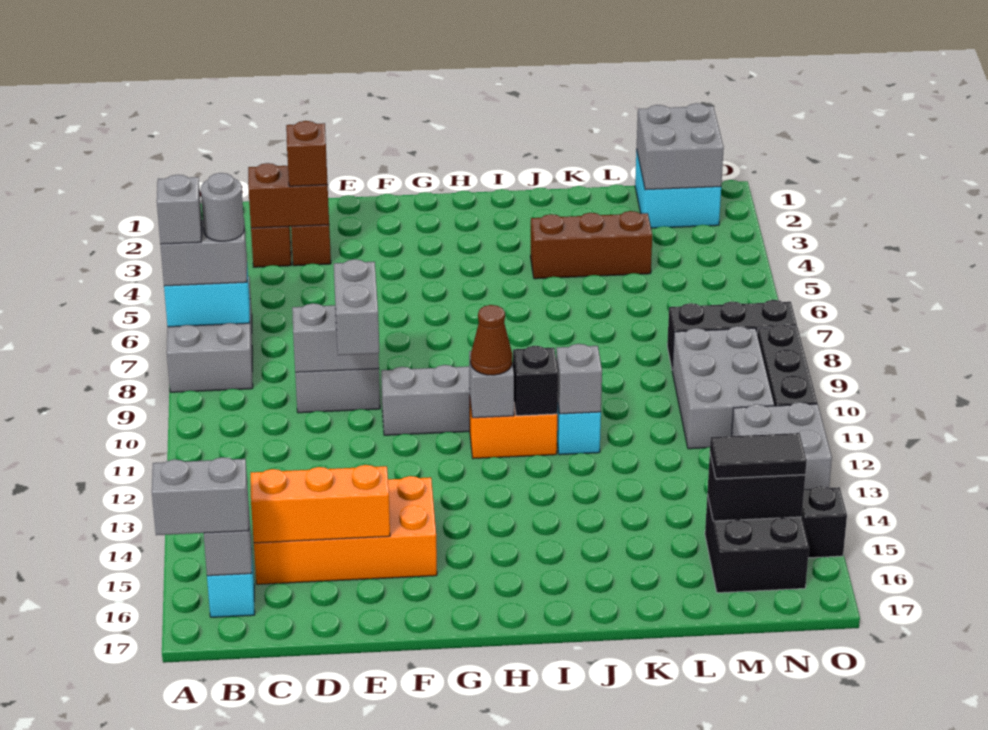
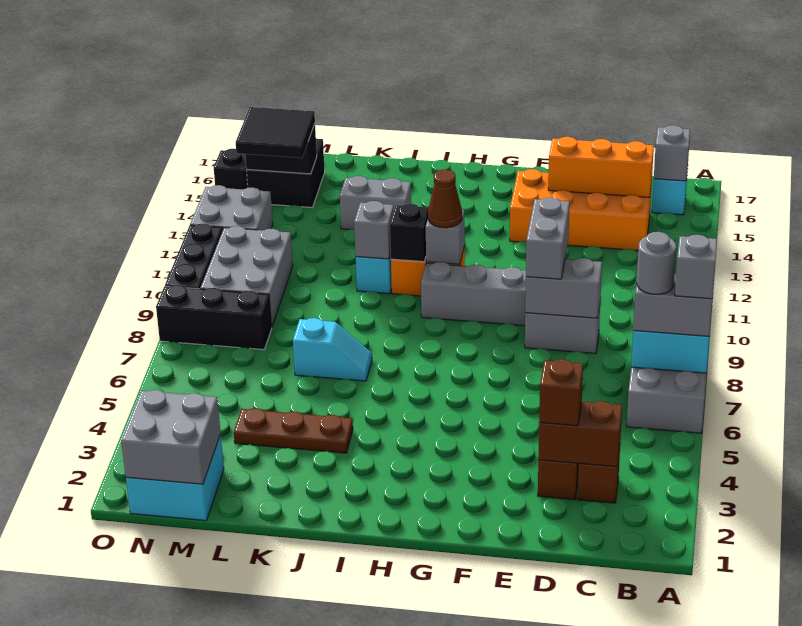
grey 1x2 brick [152,457,249,535] -> grey 1x2 brick moved to [340,176,411,229]
brown 1x3 brick [530,211,652,279] -> brown 1x3 plate [234,408,353,453]
none -> cyan 1x2 slope [293,318,372,381]
black 1x2 tile [710,433,807,479] -> black 2x2 tile [236,107,315,158]

